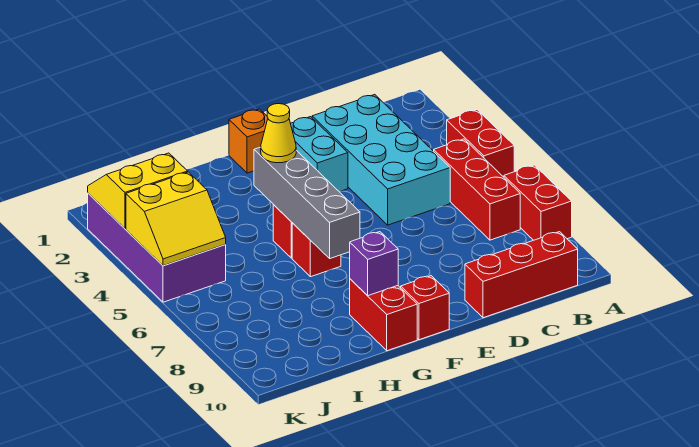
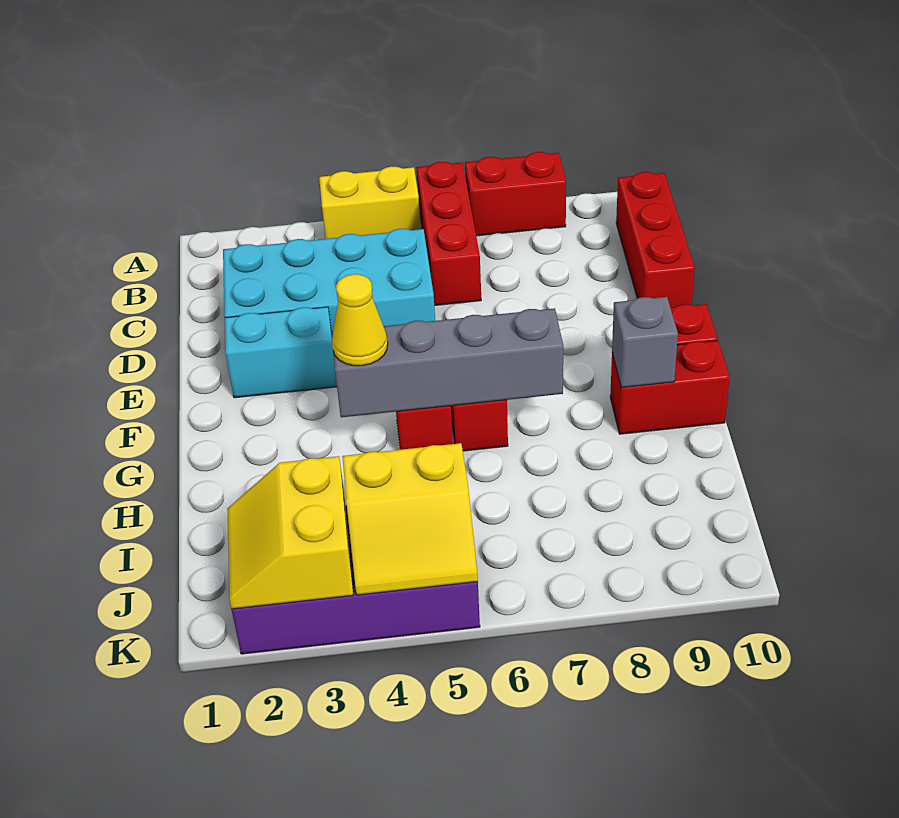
red 1x2 brick [447,110,514,177] -> yellow 1x2 brick [319,166,421,239]
red 1x3 brick [434,139,520,240] -> red 1x3 brick turned to [416,162,481,306]
orange 1x1 brick [229,109,268,173] -> none
purple 1x1 brick [350,232,398,296] -> grey 1x1 brick [612,297,678,388]
yellow 2x2 slope [126,172,226,266] -> yellow 2x2 slope turned to [342,443,478,595]

